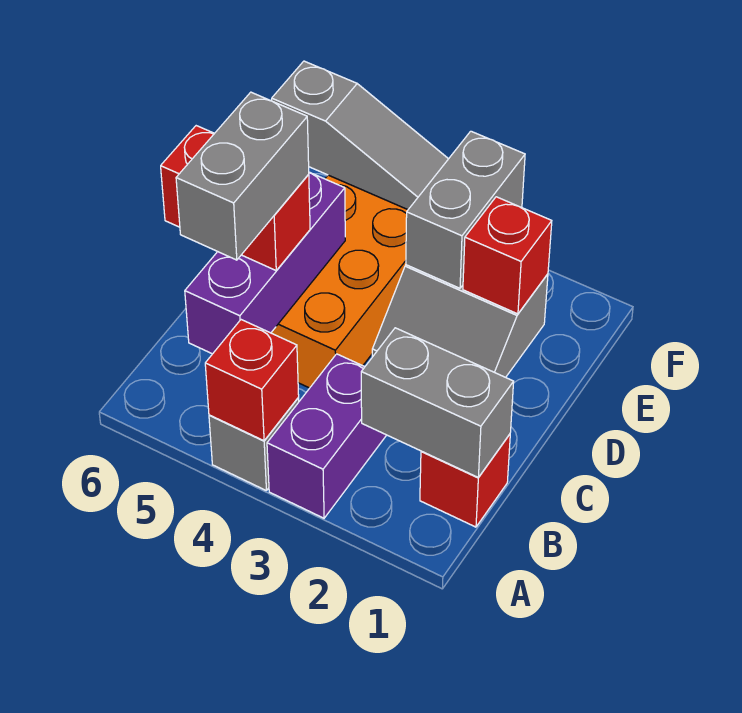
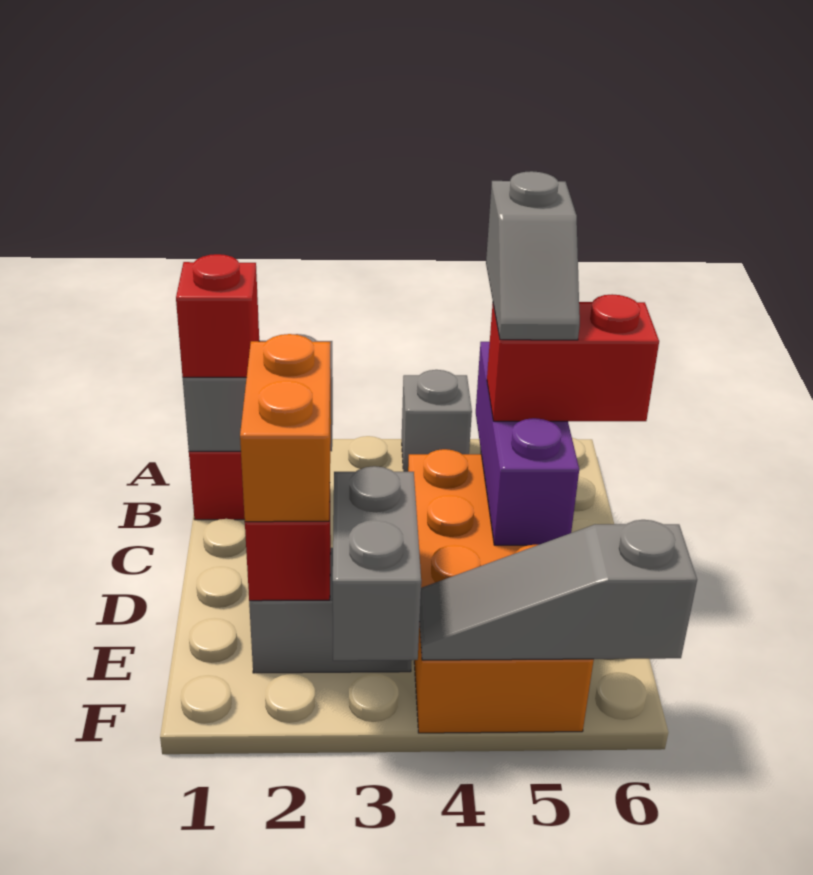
purple 1x2 brick [267,354,386,518] -> none
red 1x1 brick [205,320,299,441] -> red 1x1 brick moved to [176,254,259,377]
grey 1x2 brick [176,92,309,260] -> grey 1x2 slope [486,171,580,340]
none -> orange 1x2 brick [240,334,331,522]

